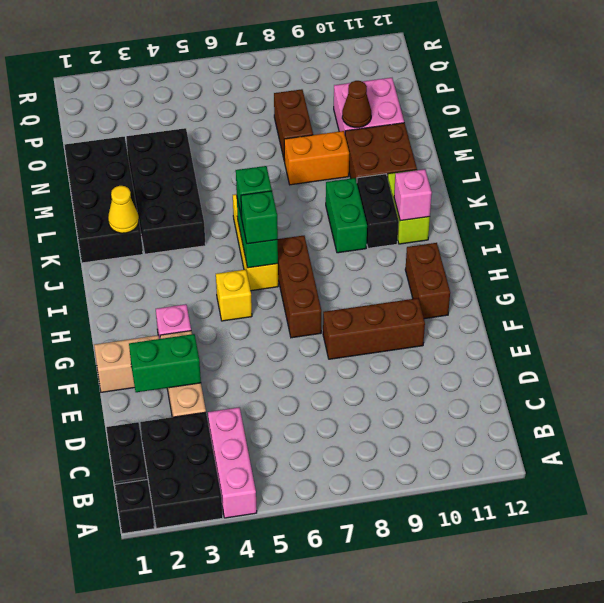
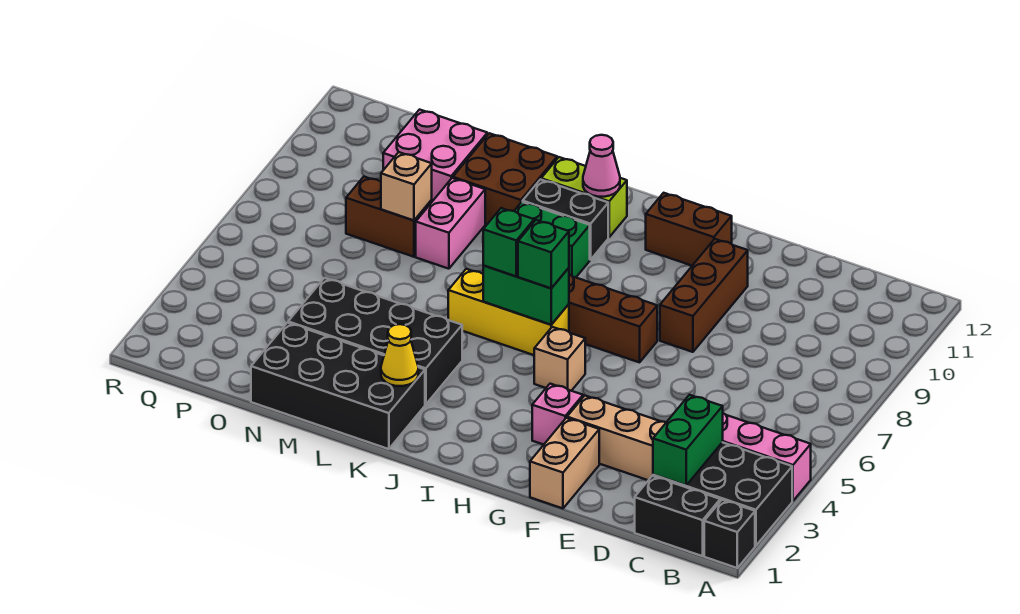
green 1x2 brick [129,334,201,392] -> green 1x2 brick moved to [653,395,723,486]
yellow 1x1 brick [216,270,252,321] -> tan 1x1 brick [534,327,585,391]
pink 1x1 brick [394,169,432,221] -> pink 1x1 cone [583,135,620,197]
orange 1x2 brick [284,131,349,185] -> pink 1x2 brick [416,178,485,269]
none -> tan 1x1 brick [381,152,432,220]
brown 1x1 cone [342,81,371,127] -> none

